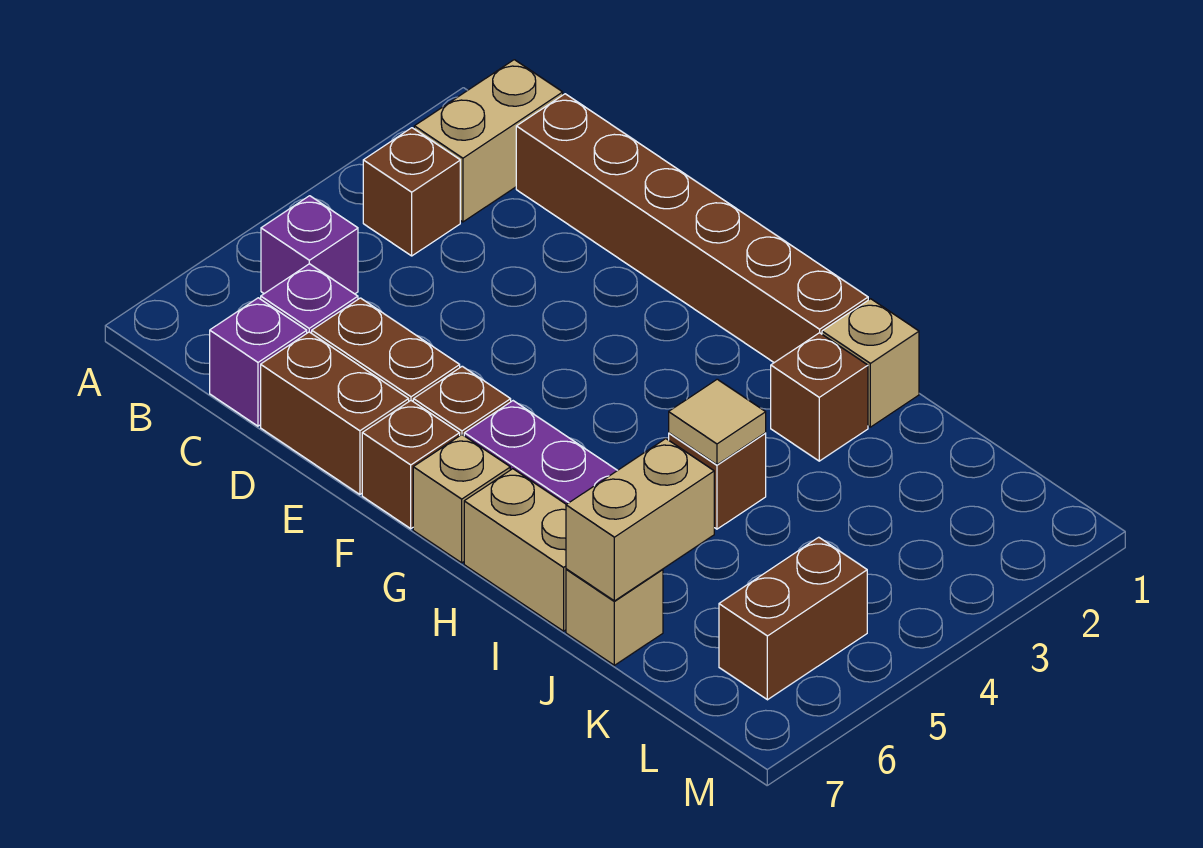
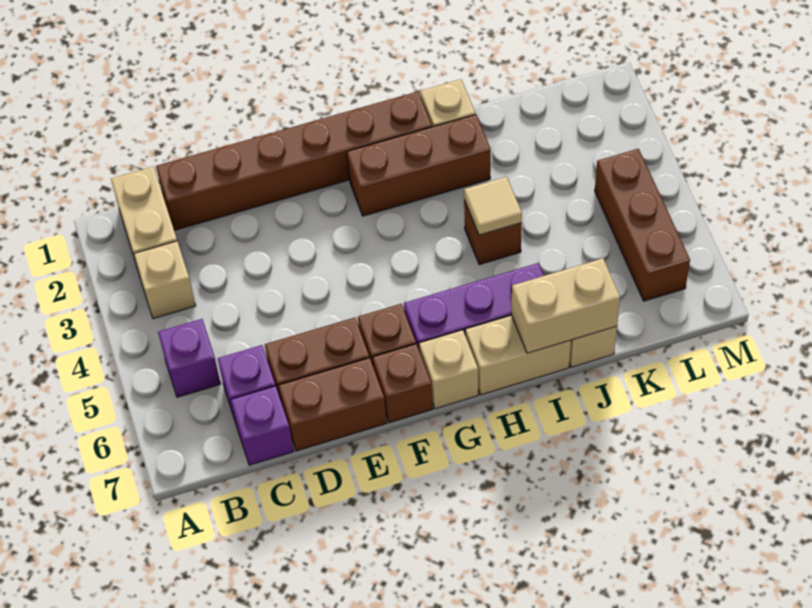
brown 1x1 brick [363,128,460,256] -> tan 1x1 brick [134,241,196,319]
brown 1x1 brick [771,333,868,461] -> brown 1x3 brick [347,115,491,216]
tan 1x2 brick [566,439,714,601] -> tan 1x2 brick turned to [511,258,620,353]
brown 1x2 brick [719,537,867,700] -> brown 1x3 brick [595,149,690,301]

